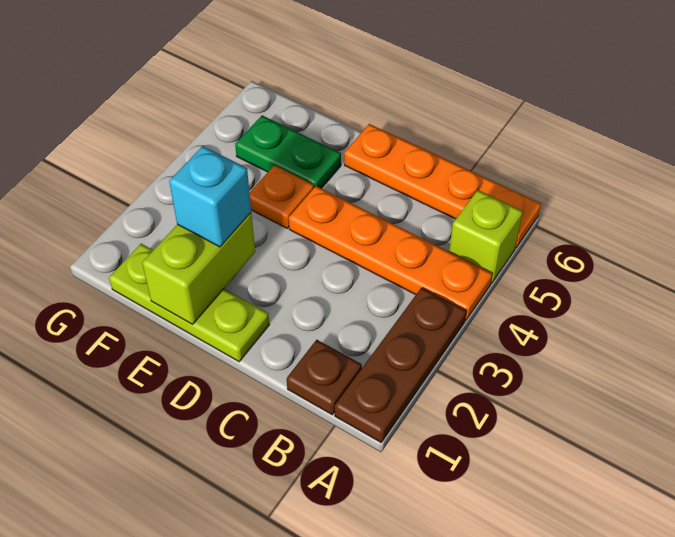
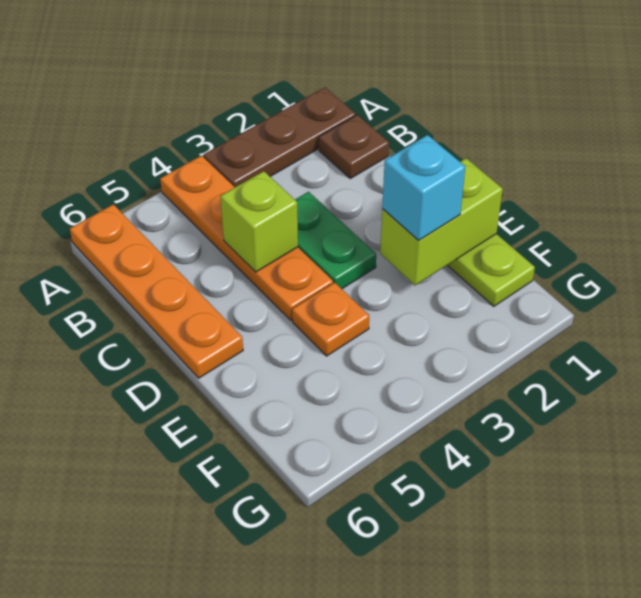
lime 1x1 brick [449,190,523,283] -> lime 1x1 brick moved to [220,171,298,272]
green 1x2 plate [235,115,341,189] -> green 1x2 plate moved to [295,192,376,289]

